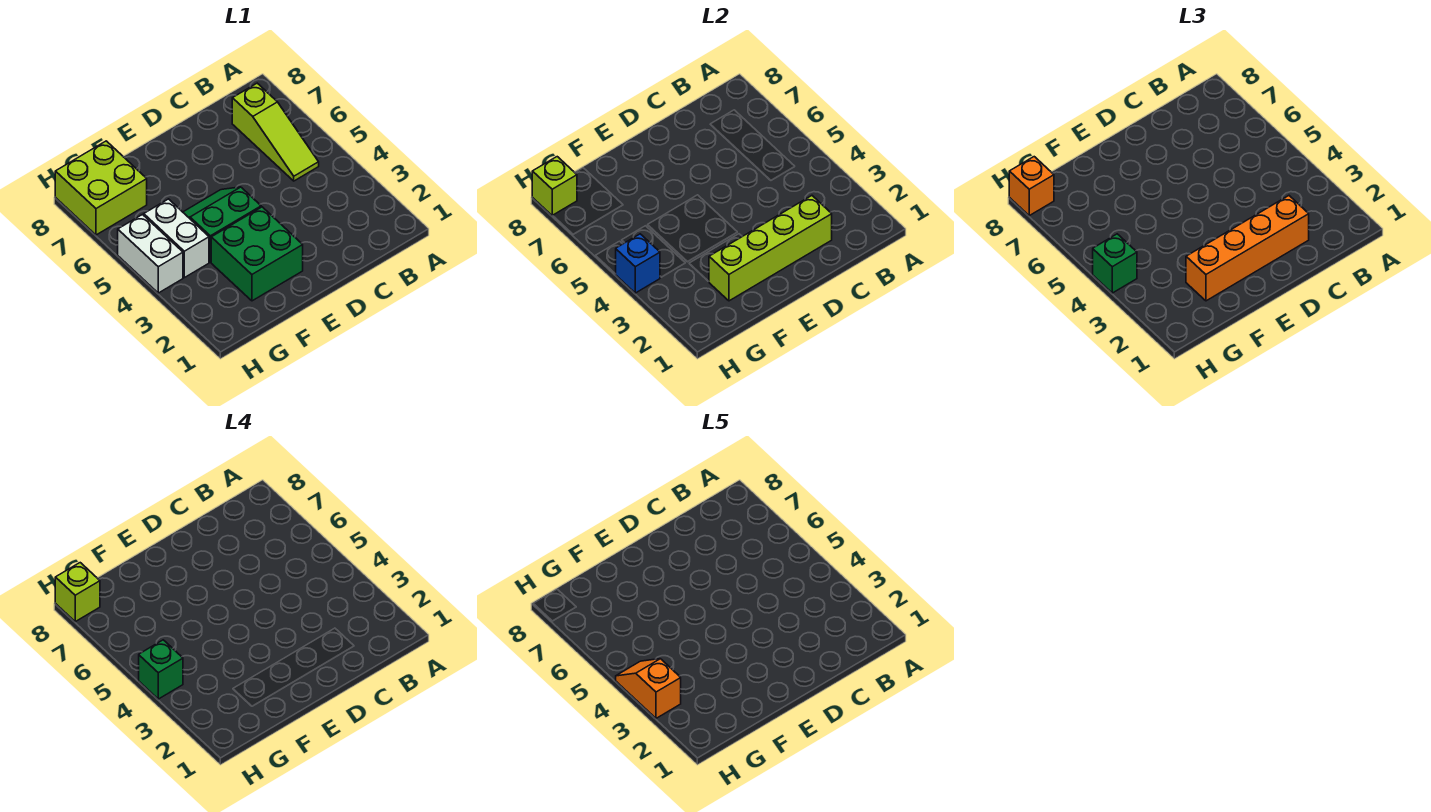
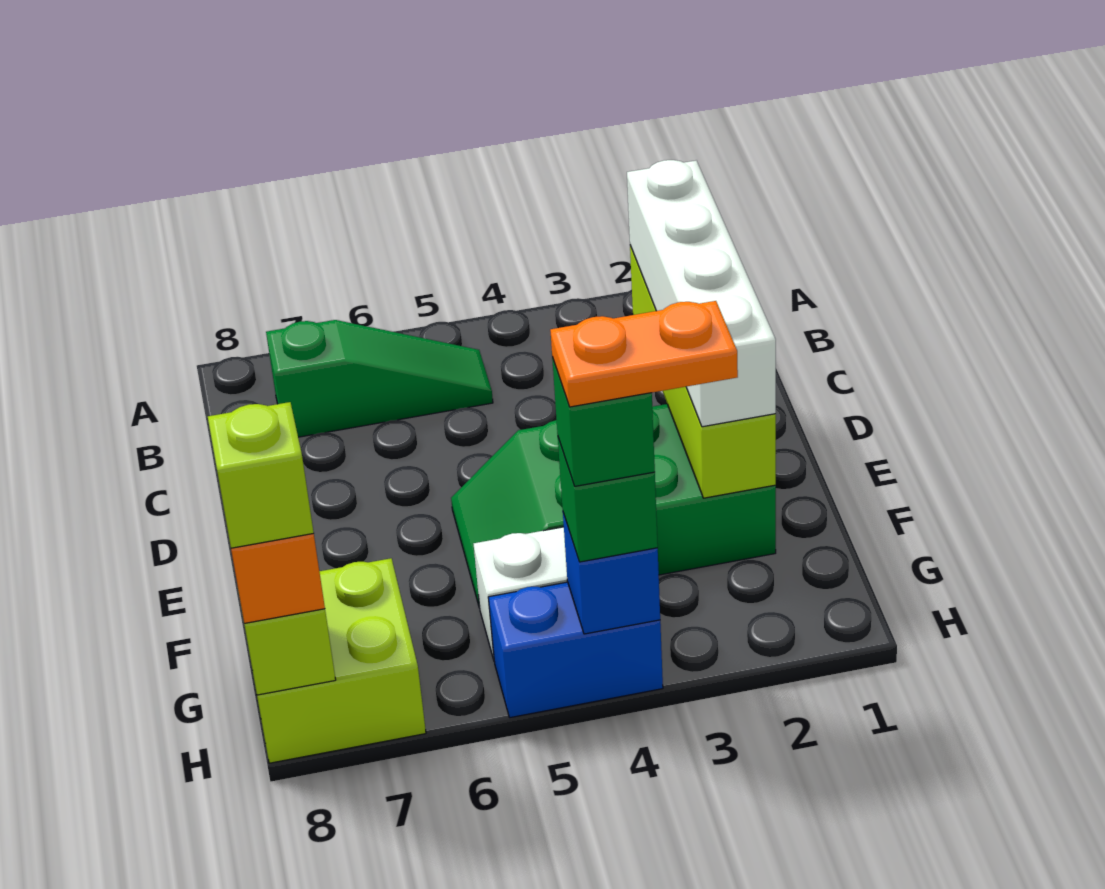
lime 1x3 slope [232,83,319,181] -> green 1x3 slope [266,320,493,437]
orange 1x4 brick [1186,196,1309,301] -> white 1x4 brick [627,160,776,427]
orange 1x2 slope [616,659,681,718] -> orange 1x2 plate [550,301,738,407]
white 1x2 brick [118,215,183,293] -> blue 1x2 brick [488,582,663,718]

